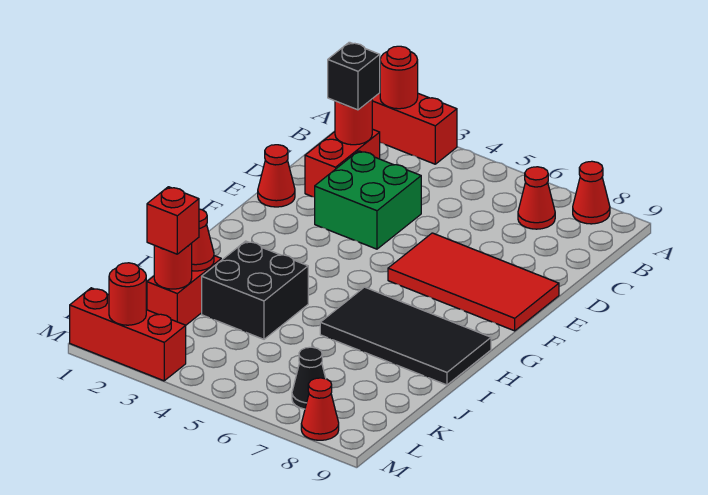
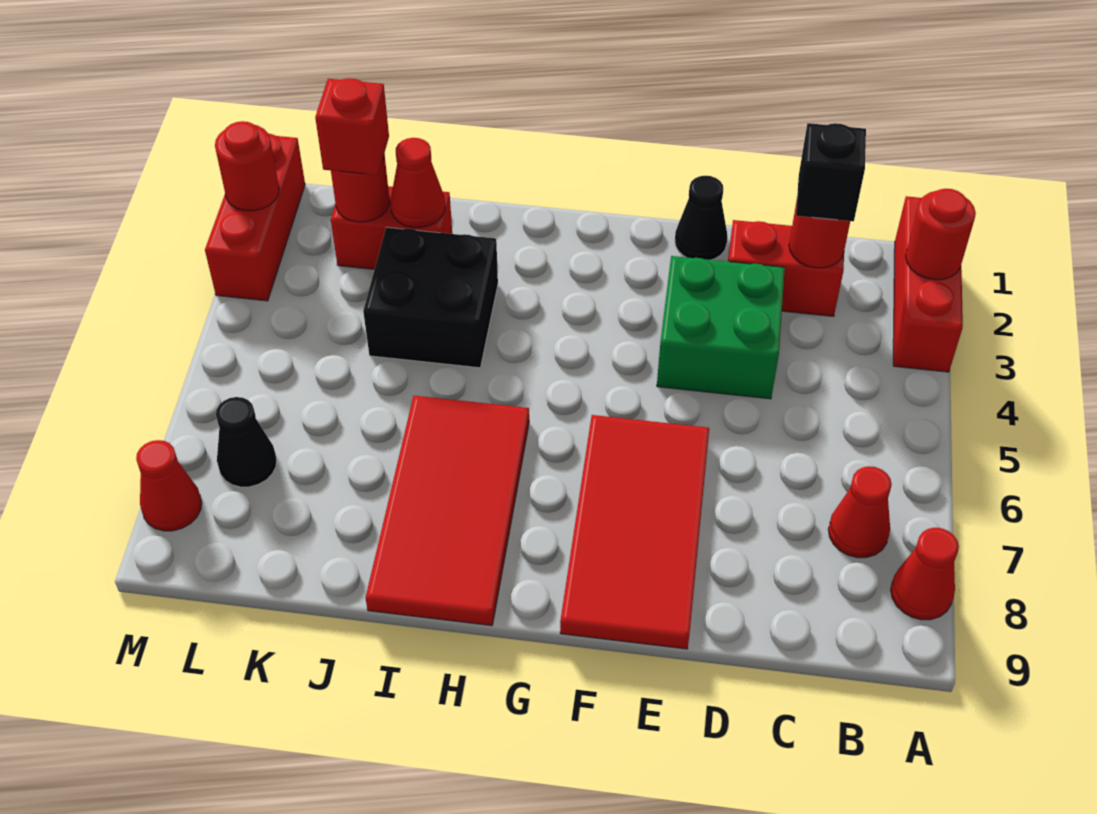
red 1x1 cone [258,145,295,207] -> black 1x1 cone [675,176,727,260]
black 2x4 tile [320,287,491,385] -> red 2x4 tile [366,396,529,626]

